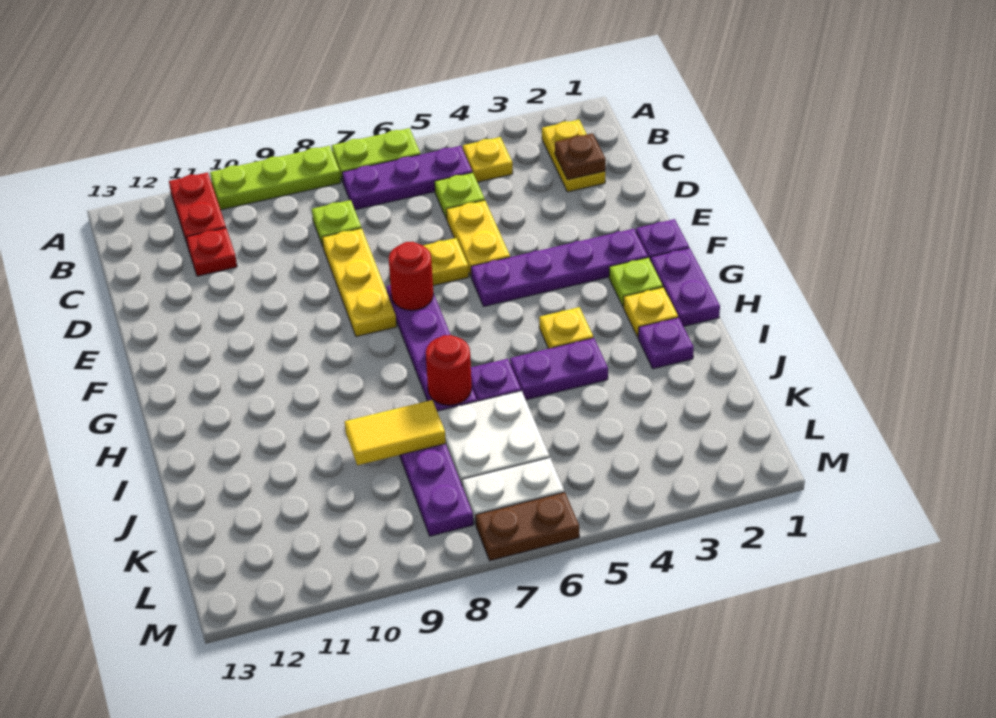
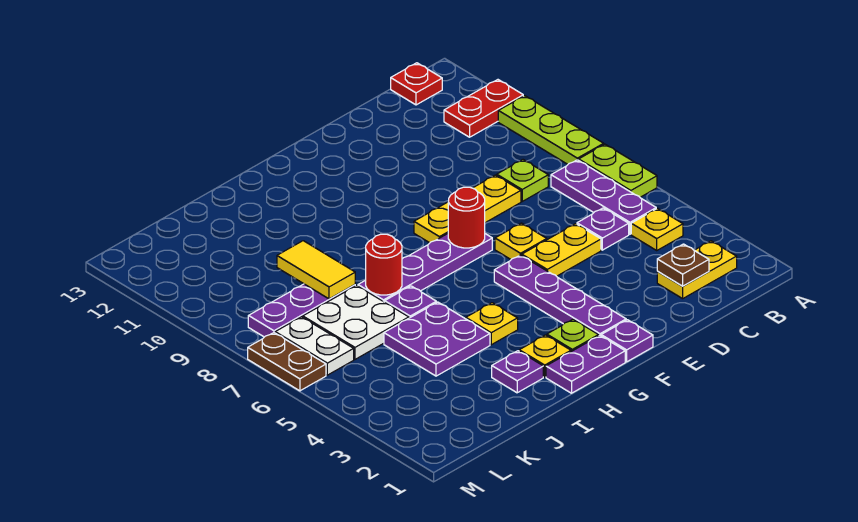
lime 1x1 plate [435,173,485,219] -> purple 1x1 plate [577,208,629,250]
red 1x1 plate [186,228,237,276] -> red 1x1 plate moved to [391,63,442,105]
purple 1x2 plate [510,338,608,400] -> purple 2x2 plate [384,302,490,376]

